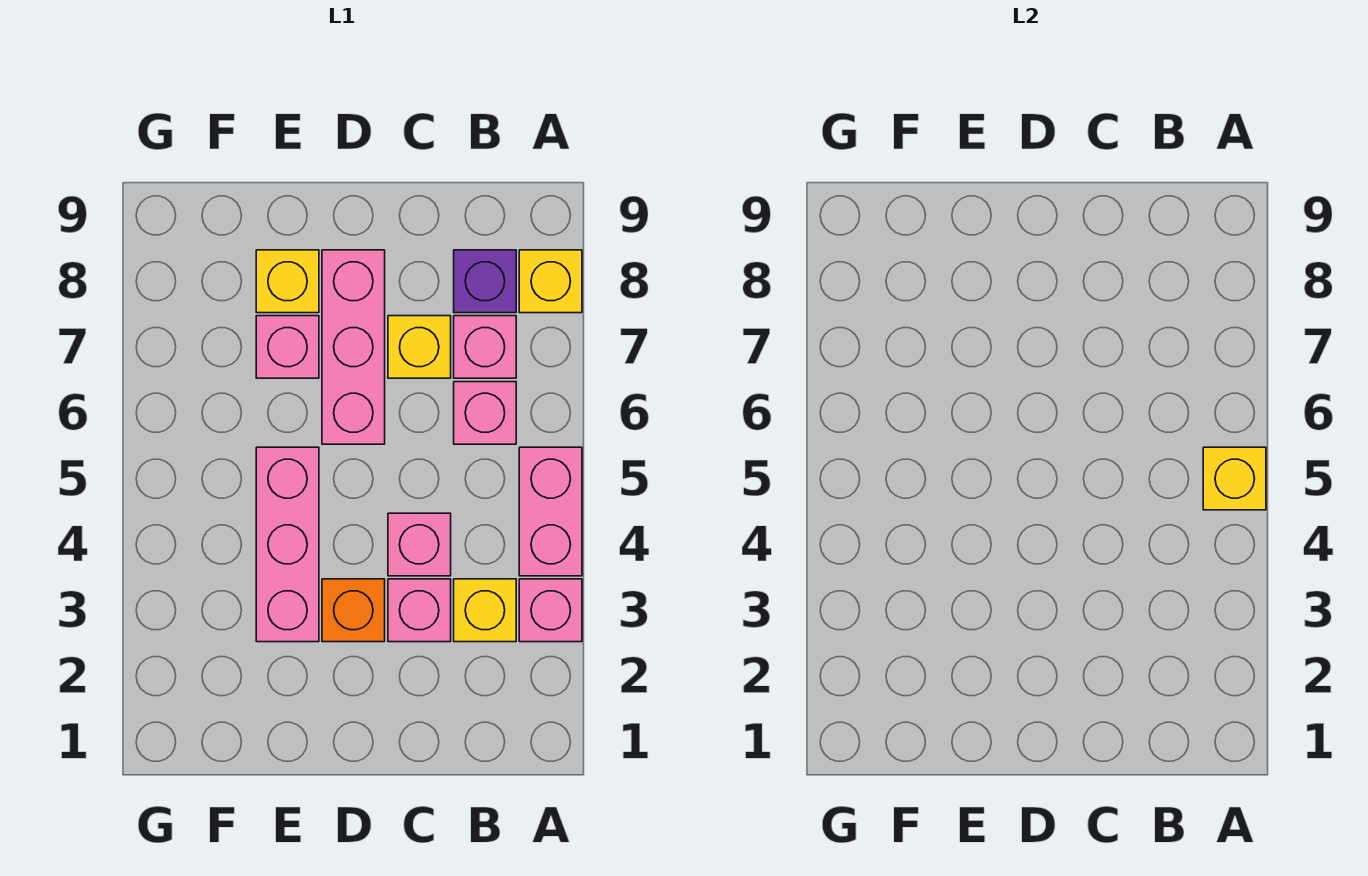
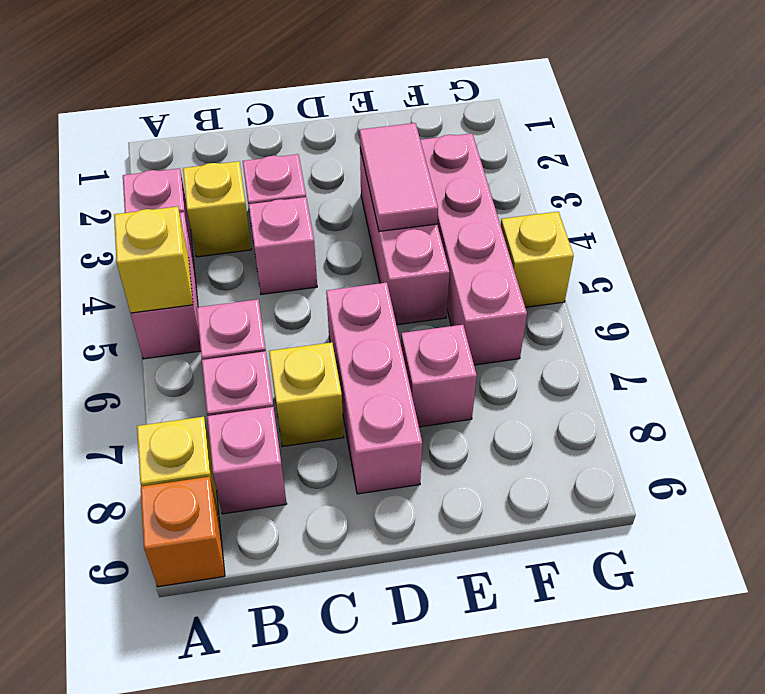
purple 1x1 brick [454,250,516,313] -> pink 1x1 brick [207,407,287,514]
orange 1x1 brick [322,579,385,642] -> orange 1x1 brick moved to [141,477,225,587]
none -> pink 1x2 tile [360,123,438,231]
yellow 1x1 brick [256,250,319,313] -> yellow 1x1 brick moved to [501,212,574,307]
none -> pink 1x4 brick [420,133,527,365]

